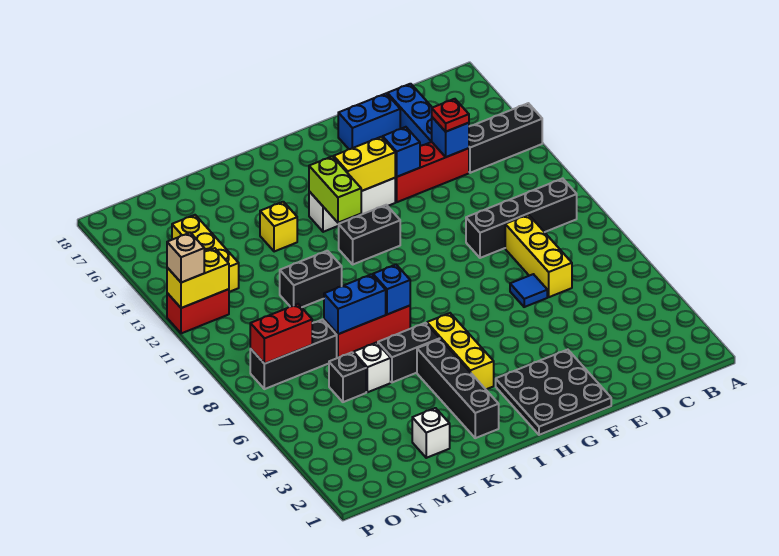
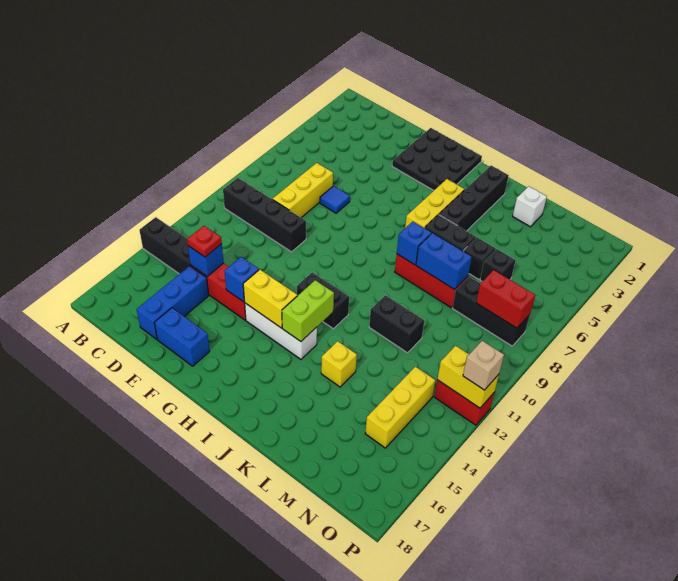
white 1x1 brick [353,342,391,392] -> black 1x1 brick [464,237,496,279]

